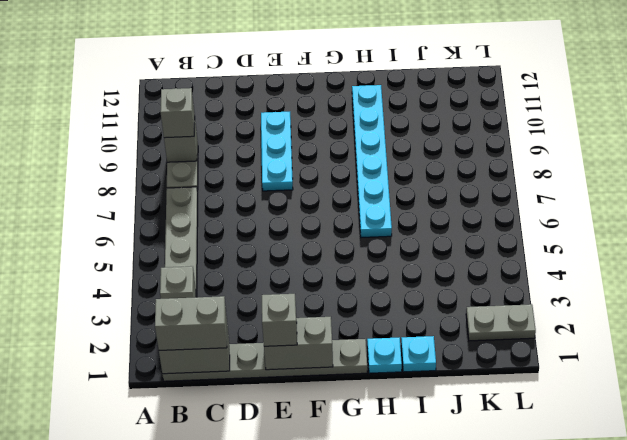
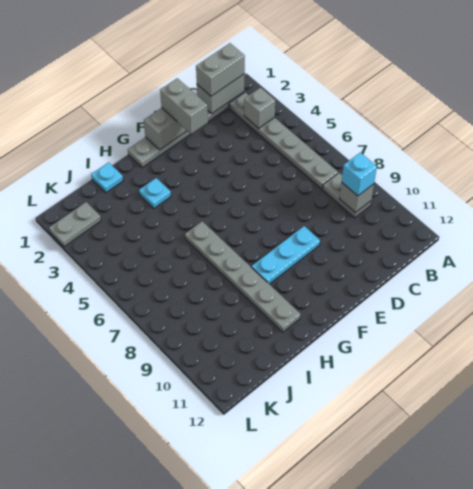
grey 1x1 brick [160,88,195,138] -> cyan 1x1 brick [342,152,377,196]
grey 1x1 brick [262,294,297,346] -> grey 1x2 brick [160,78,208,134]
cyan 1x3 plate [261,112,293,191] -> cyan 1x3 plate turned to [251,226,320,284]
cyan 1x1 plate [367,338,402,373] -> cyan 1x1 plate moved to [139,178,171,208]
cyan 1x6 plate [352,85,392,238] -> grey 1x6 plate [185,221,301,332]

